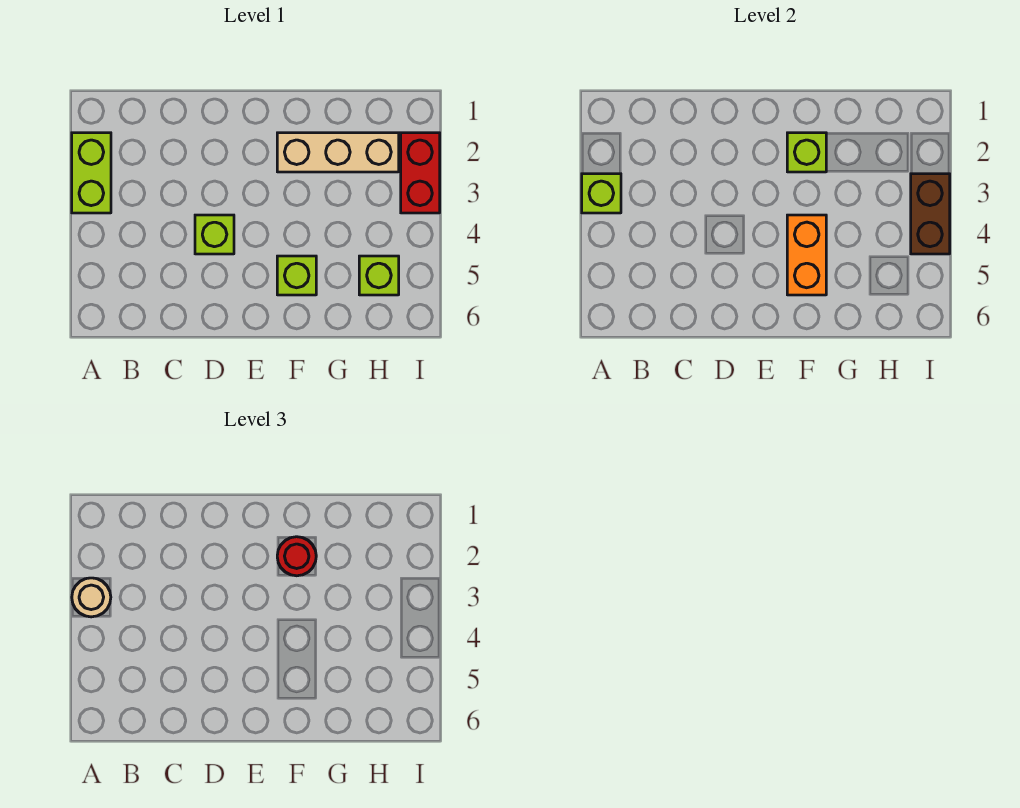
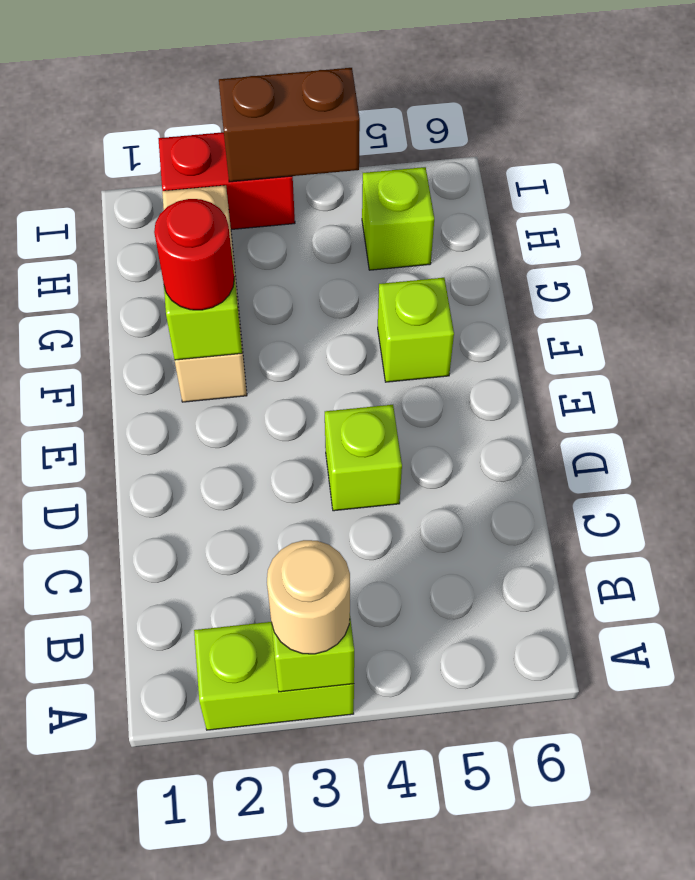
orange 1x2 brick [787,215,826,295] -> none

